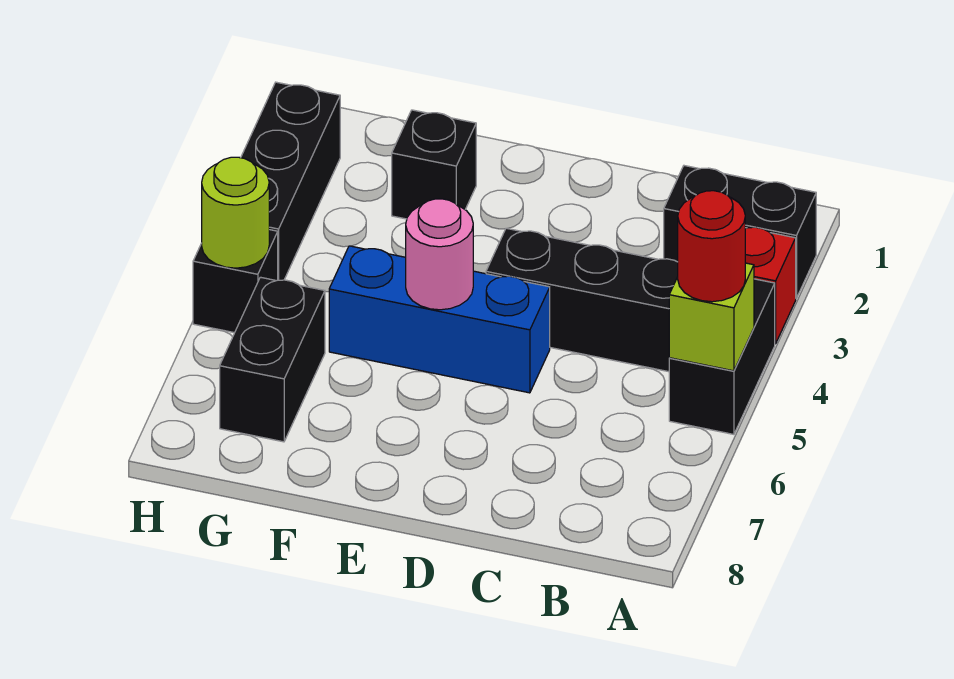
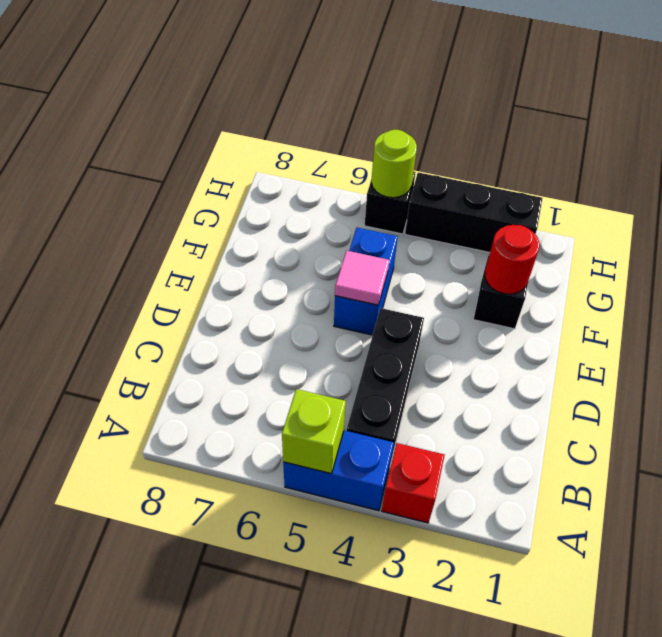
black 1x2 brick [664,166,816,298] -> none
black 1x2 brick [669,279,775,434] -> blue 1x2 brick [283,430,394,511]
red 1x1 round brick [678,191,745,302] -> red 1x1 round brick moved to [485,225,540,294]
blue 1x3 brick [329,246,550,393] -> blue 1x2 brick [334,228,398,335]
pink 1x1 round brick [406,199,473,310] -> pink 1x1 tile [335,251,389,305]
black 1x2 brick [220,277,325,442] -> none

